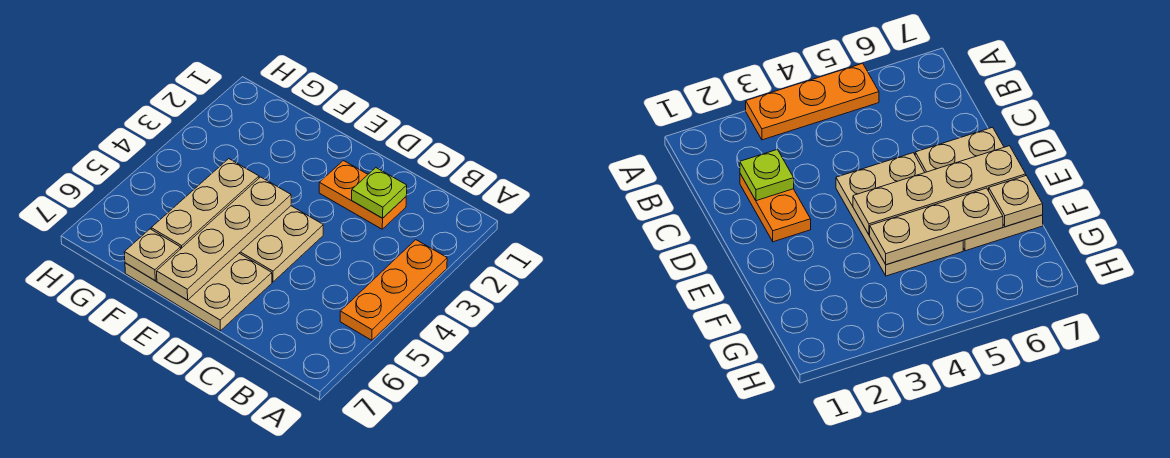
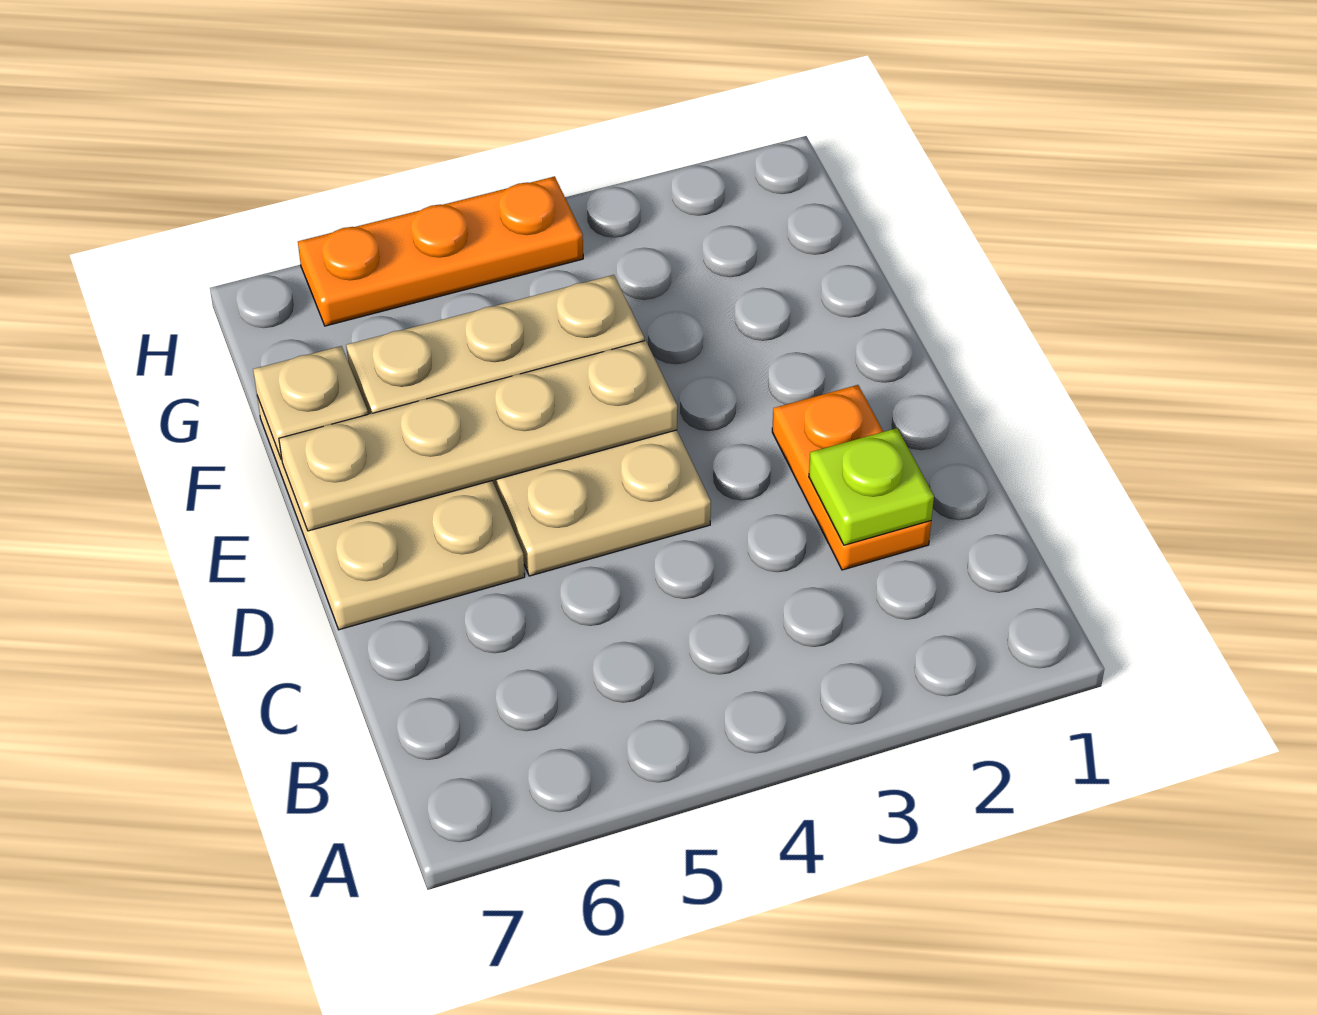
orange 1x3 plate [340,240,447,340] -> orange 1x3 plate moved to [298,176,583,326]

